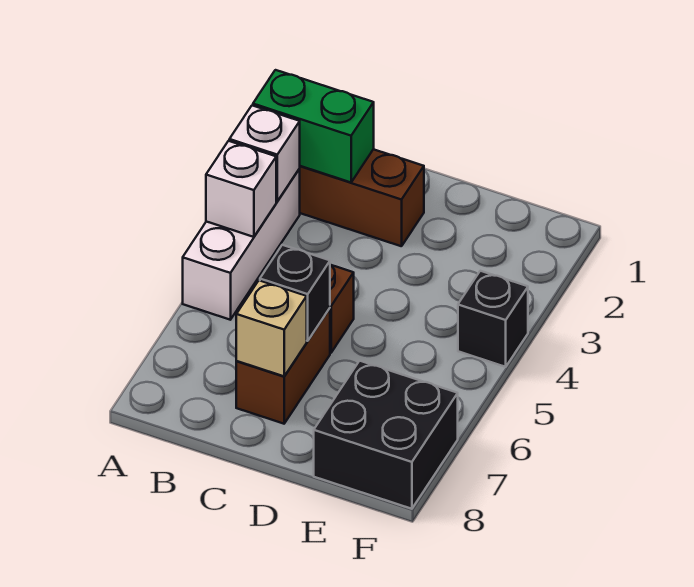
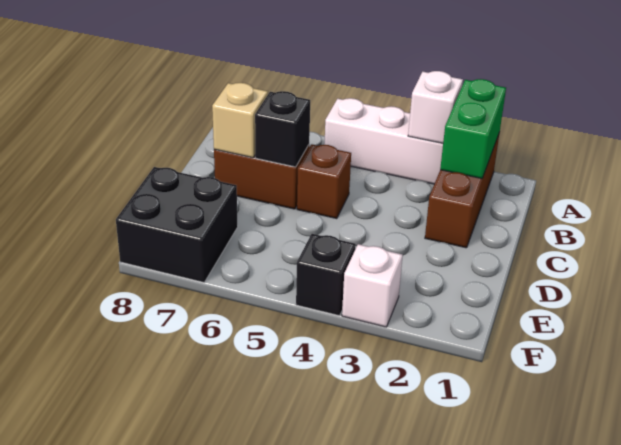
white 1x1 brick [206,141,276,237] -> white 1x1 brick moved to [342,244,403,327]

